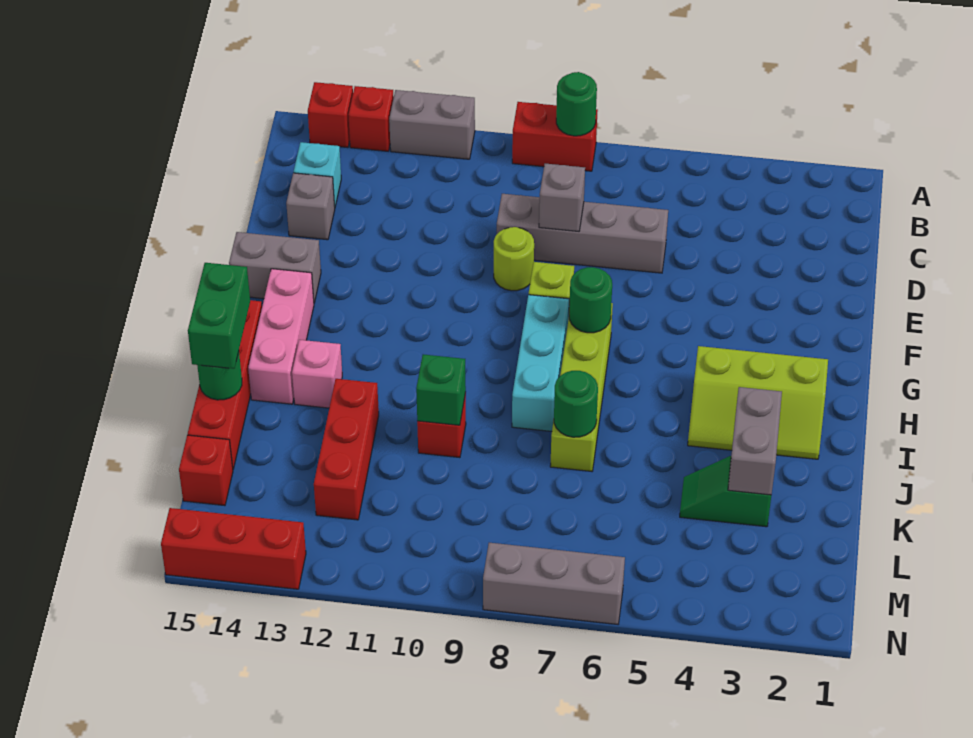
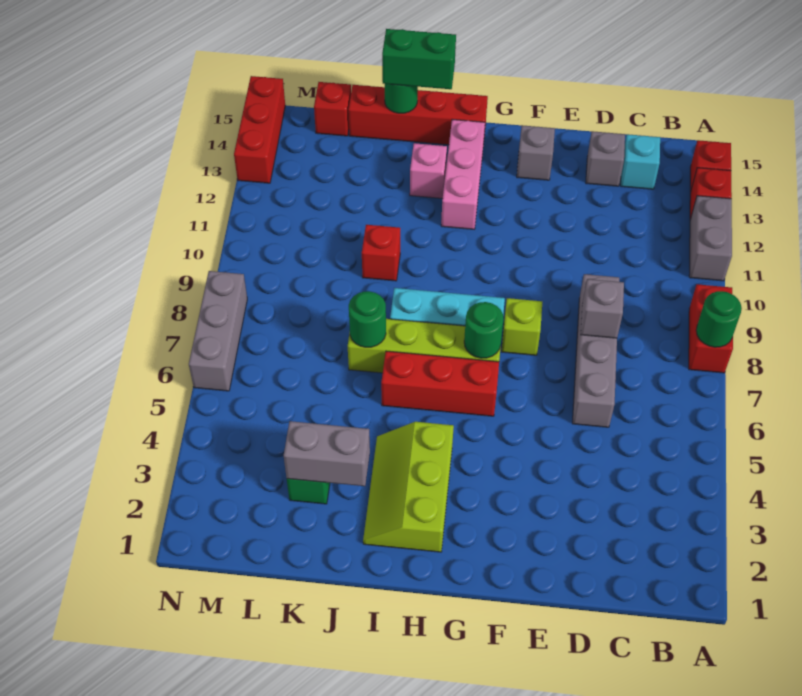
lime 1x1 round brick [494,227,534,291] -> none
grey 1x2 brick [229,232,321,303] -> grey 1x1 brick [517,125,555,180]
pink 1x3 brick [248,269,314,404] -> pink 1x3 brick turned to [441,120,485,229]
green 1x1 brick [416,354,466,425] -> none
red 1x3 brick [314,379,379,520] -> red 1x3 brick moved to [381,351,499,416]

